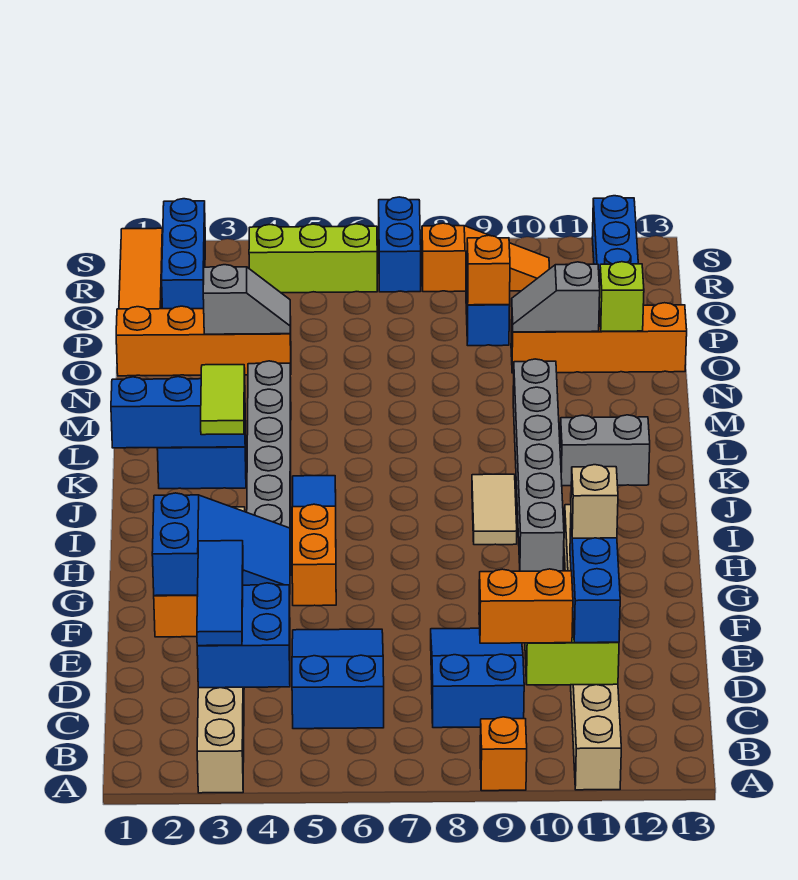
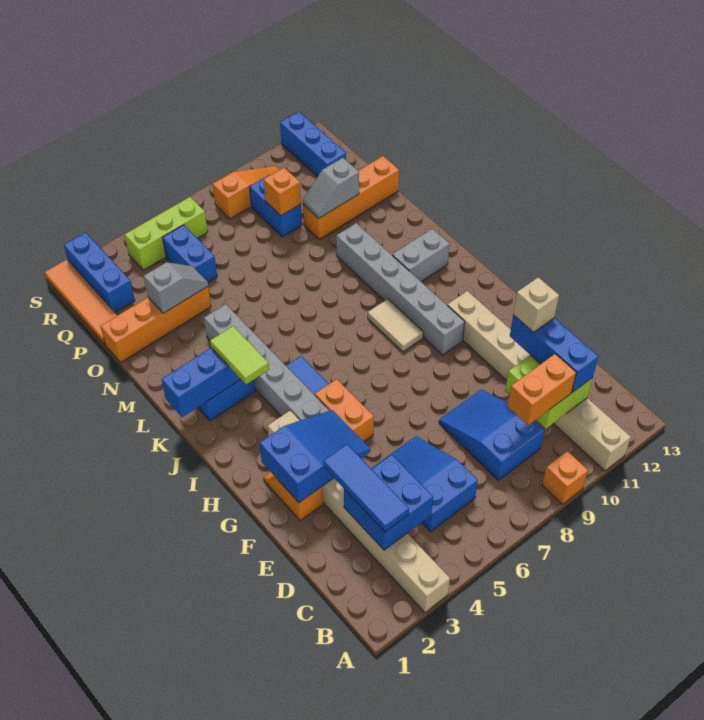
lime 1x1 brick [599,262,644,331] -> none
blue 1x2 brick [379,197,421,292] -> blue 1x2 brick moved to [162,225,217,282]

